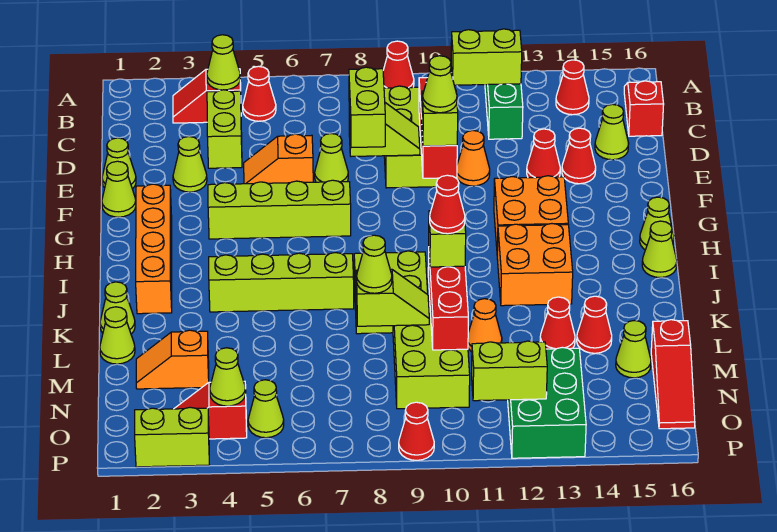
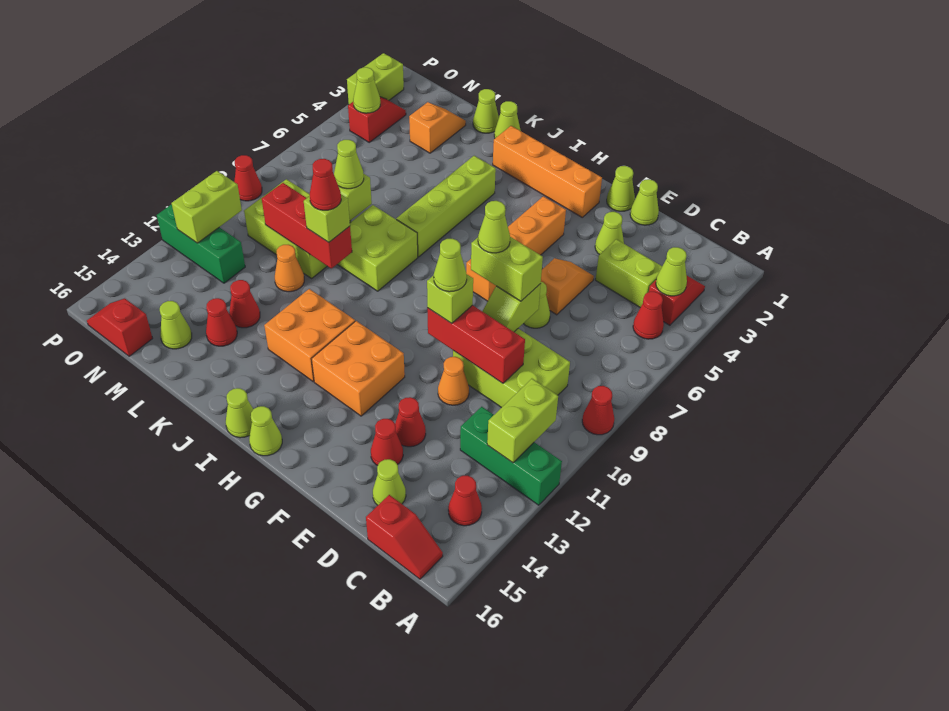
lime 1x4 brick [208,180,351,239] -> orange 1x4 brick [466,196,566,301]
red 1x3 slope [651,320,695,429] -> red 1x2 slope [87,298,153,356]
green 2x3 brick [508,347,586,458] -> green 1x3 brick [157,204,245,283]
lime 1x1 cone [248,380,284,438] -> lime 1x1 cone moved to [478,201,510,253]

